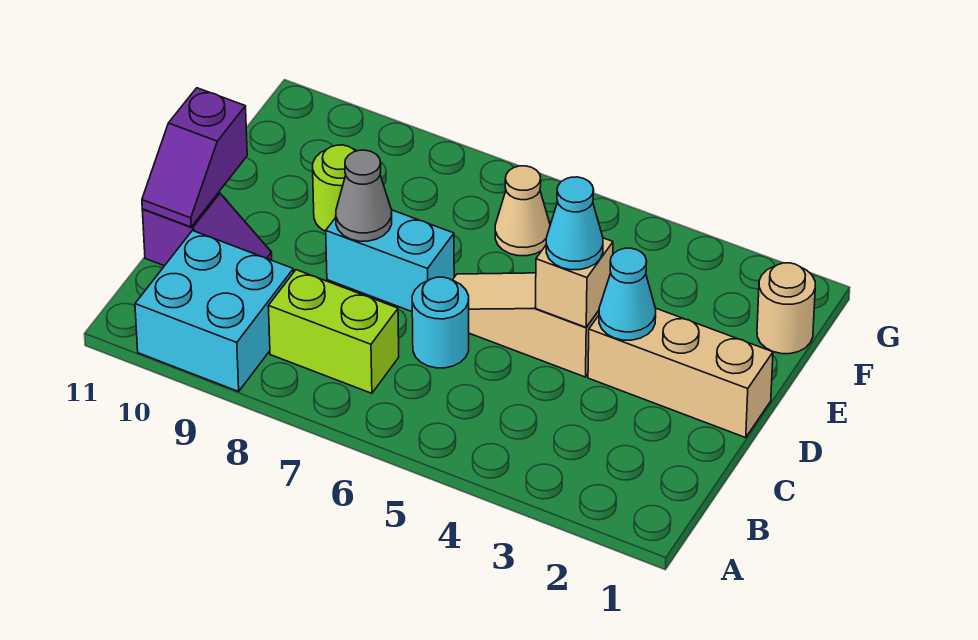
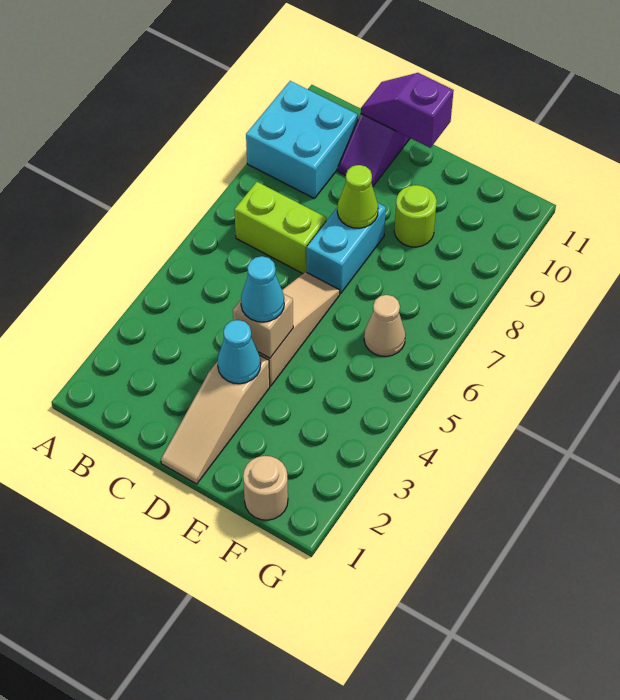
lime 1x2 brick [268,270,399,393] -> lime 1x2 brick turned to [234,182,327,274]
cyan 1x1 round brick [412,277,469,368] -> none
tan 1x3 brick [588,308,773,438] -> tan 1x3 slope [161,355,270,484]
grey 1x1 cone [336,150,392,241] -> lime 1x1 cone [337,165,378,228]

